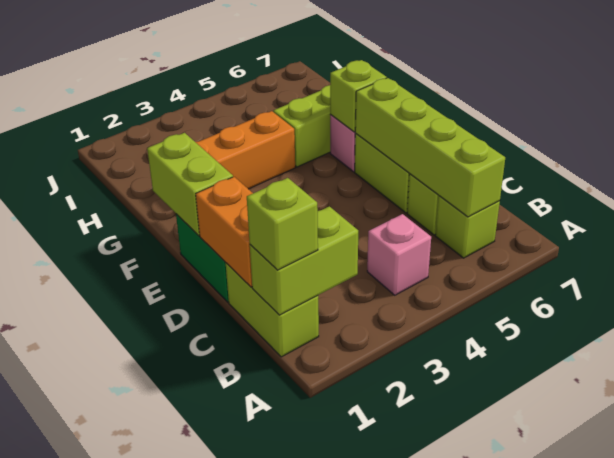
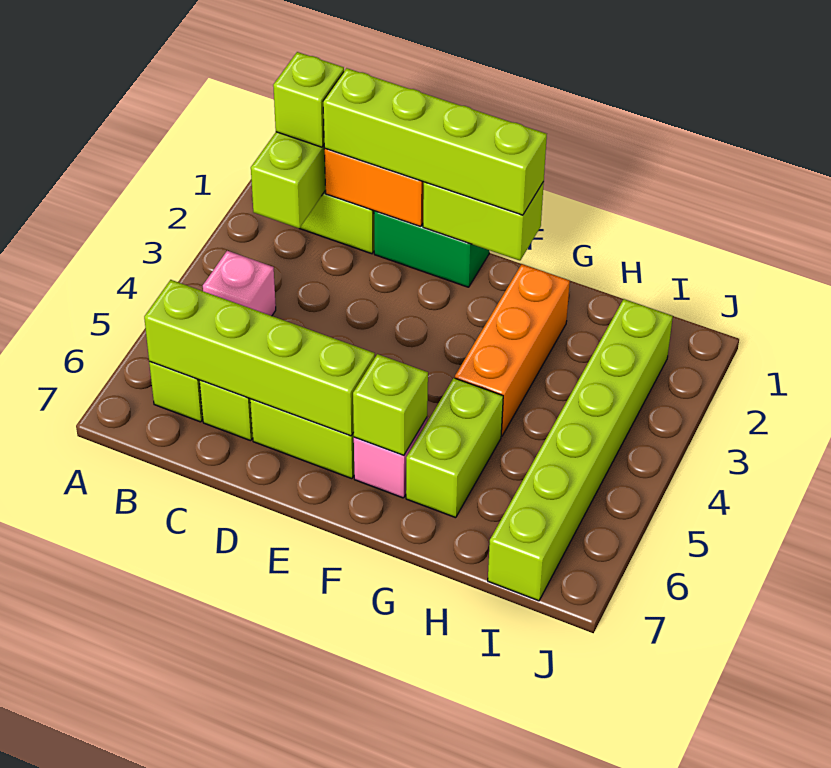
none -> lime 1x4 brick [323,68,547,215]
none -> lime 1x6 brick [488,299,673,601]

